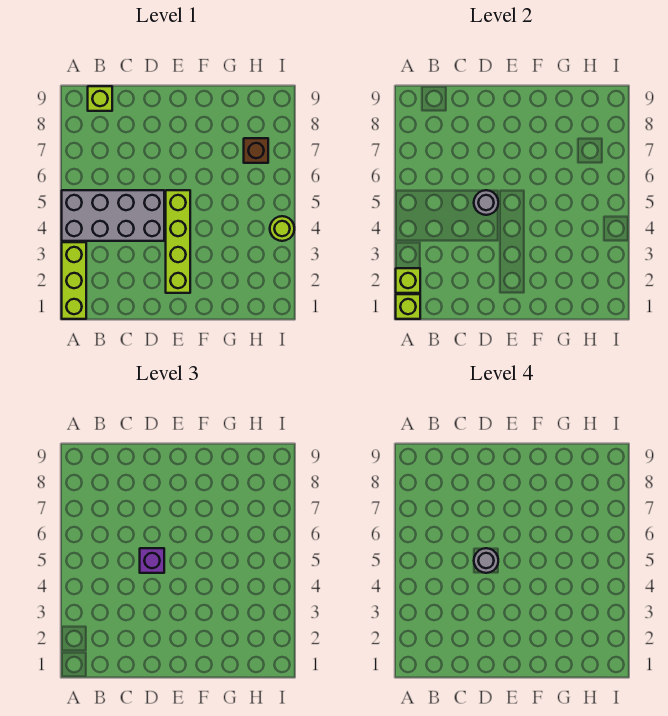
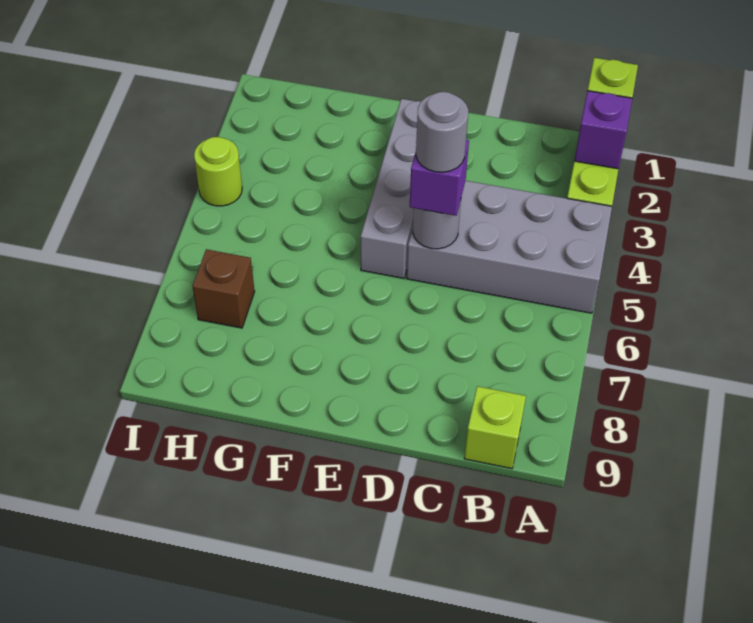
lime 1x1 brick [396,268,420,293] -> purple 1x1 brick [574,91,632,169]
lime 1x4 brick [166,190,190,293] -> grey 1x4 brick [361,99,421,278]

